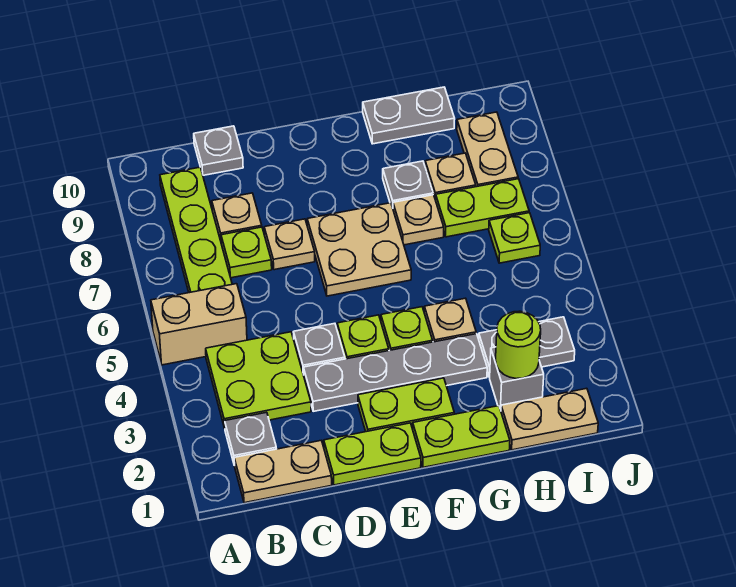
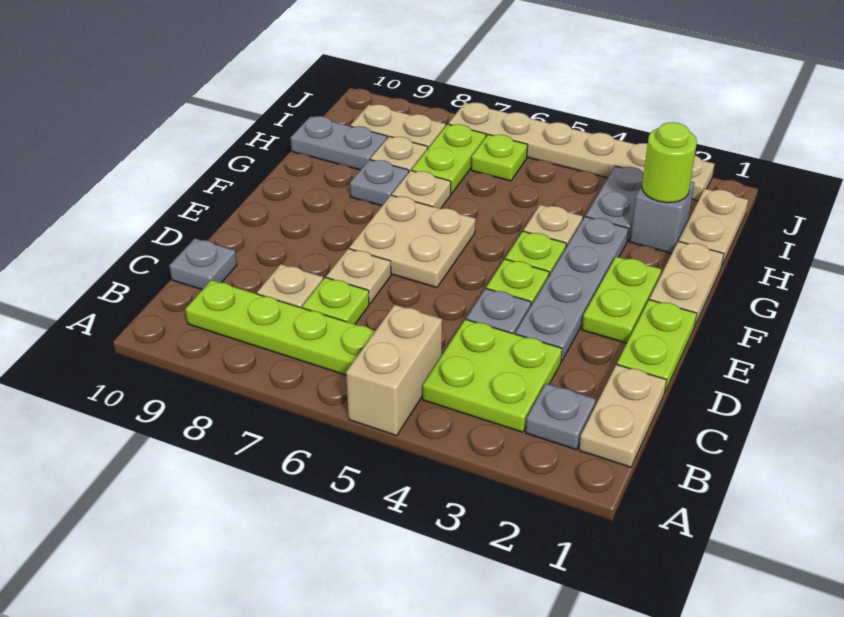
lime 1x2 plate [413,406,510,467] -> tan 1x2 plate [649,241,724,325]
grey 1x2 plate [363,87,455,144] -> grey 1x2 plate turned to [291,116,387,170]
none -> tan 1x6 plate [448,103,715,201]

